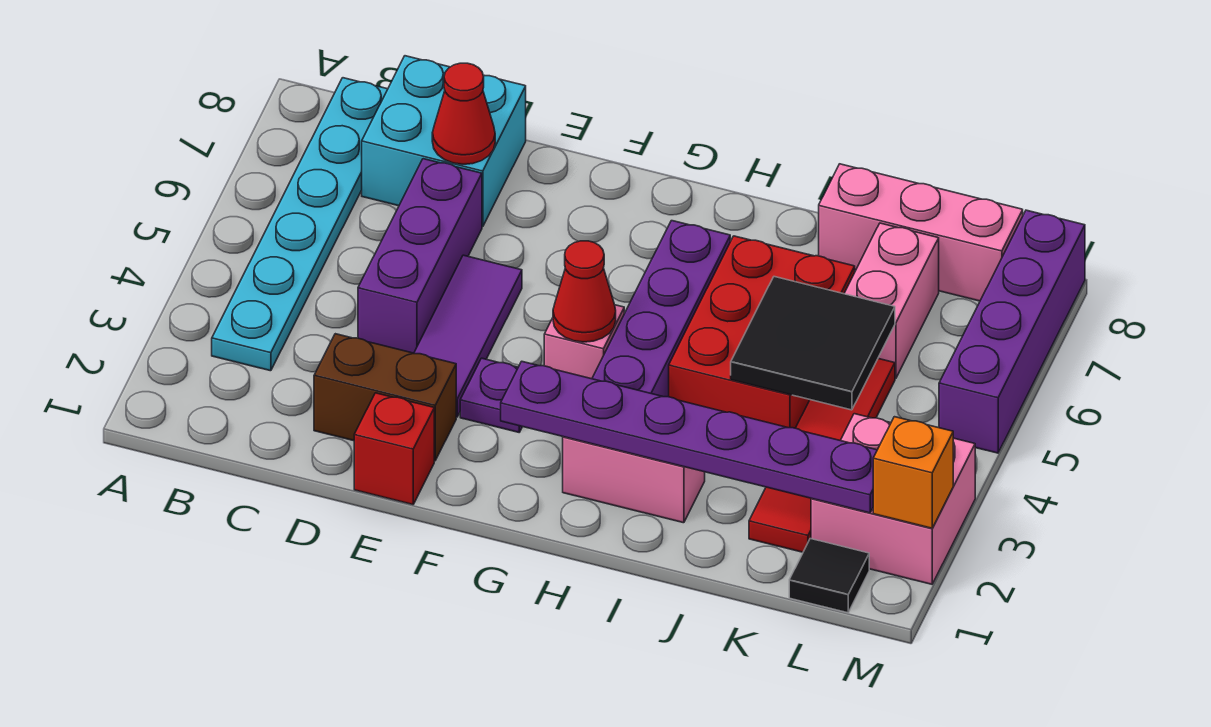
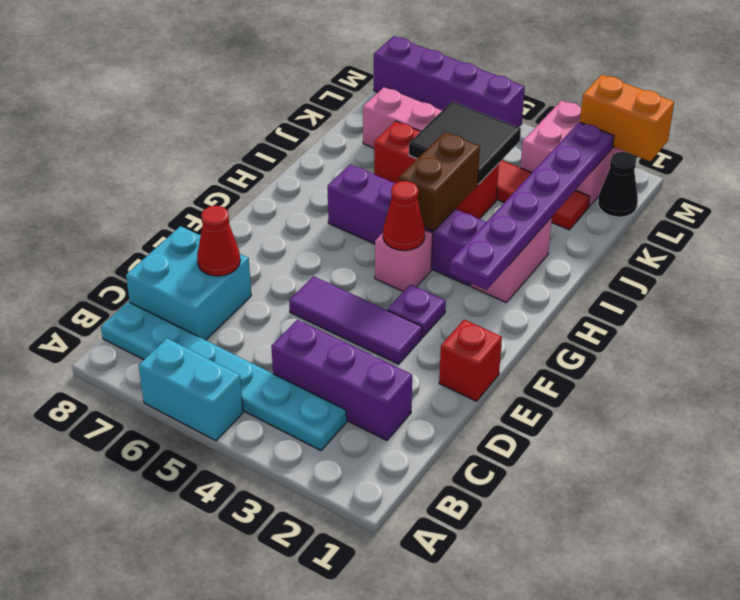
none -> cyan 1x2 brick [139,338,243,441]
brown 1x2 brick [314,334,456,461] -> brown 1x2 brick moved to [399,132,480,231]
purple 1x3 brick [358,159,482,353] -> purple 1x3 brick moved to [271,320,412,440]
red 2x3 brick [669,236,855,428] -> red 1x3 brick [374,121,499,219]
pink 1x3 brick [819,164,1023,301] -> none
black 1x1 tile [789,539,869,613] -> black 1x1 cone [598,152,638,217]
orange 1x1 brick [873,417,953,528] -> orange 1x2 brick [580,75,674,161]

